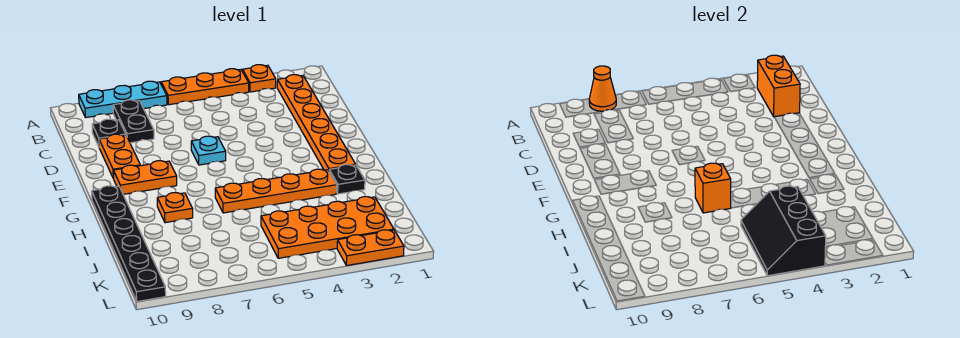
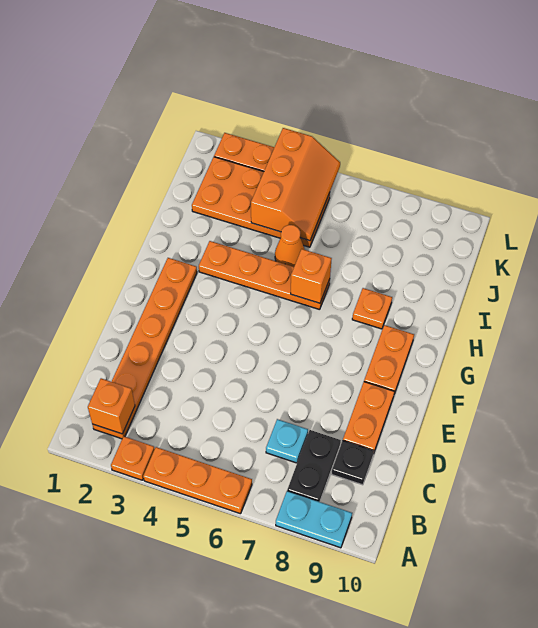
cyan 1x3 plate [79,81,167,118] -> cyan 1x2 plate [276,491,352,548]
orange 1x1 cone [589,66,616,111] -> orange 1x1 cone moved to [275,225,305,267]
orange 1x2 brick [757,55,800,117] -> orange 1x1 brick [88,378,135,434]
cyan 1x1 plate [191,136,226,165] -> cyan 1x1 plate moved to [266,419,308,463]
orange 1x2 plate [113,161,177,194] -> orange 1x2 plate turned to [364,325,414,394]
black 1x6 plate [92,186,166,302] -> none
black 1x1 plate [329,165,365,194] -> none
black 2x3 slope [741,186,826,276] -> orange 2x3 slope [251,128,340,241]

